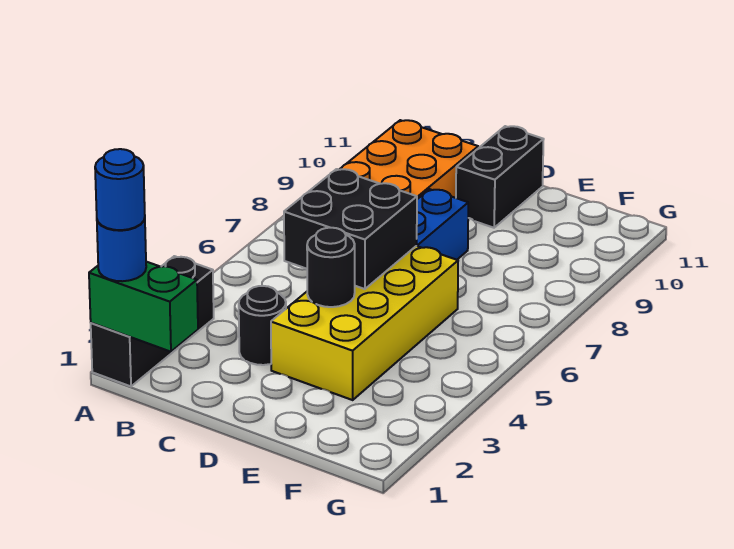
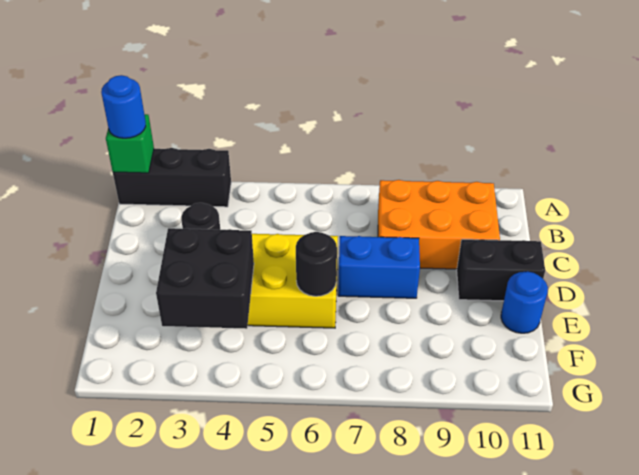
green 1x2 brick [89,262,198,352] -> green 1x1 brick [106,114,154,173]
blue 1x1 round brick [95,149,145,230] -> blue 1x1 round brick moved to [501,271,548,333]
black 2x2 brick [284,169,417,289] -> black 2x2 brick moved to [156,228,254,329]
black 1x1 round brick [307,228,355,307] -> black 1x1 round brick moved to [296,232,337,296]

